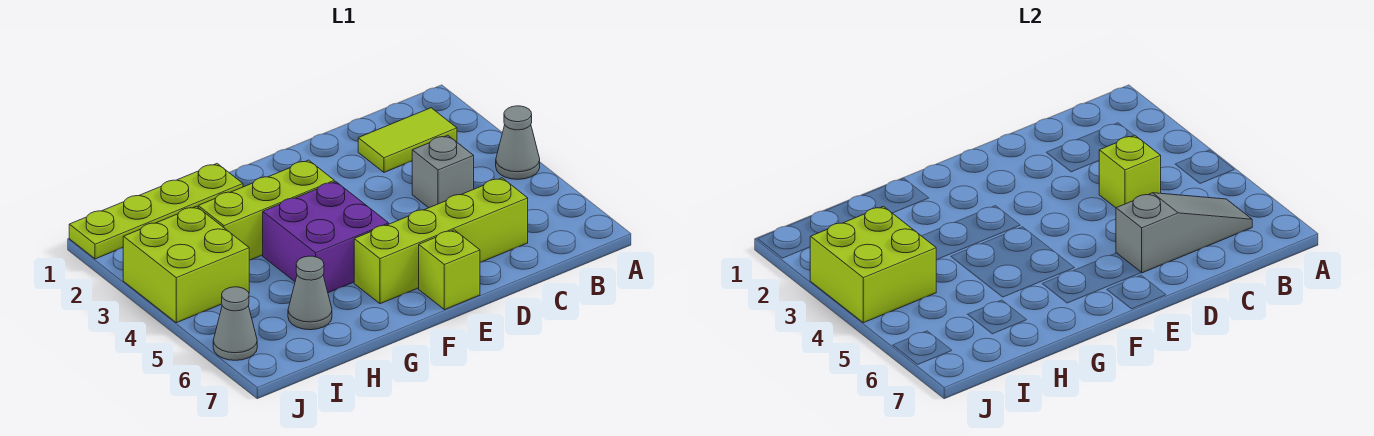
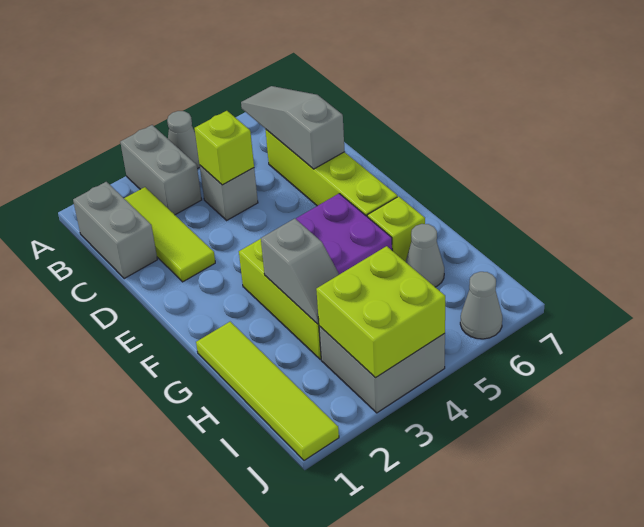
none -> grey 1x2 brick [120,125,202,215]
none -> grey 1x2 brick [73,182,157,279]
lime 1x2 tile [358,108,457,172] -> lime 1x3 tile [124,187,215,282]
lime 1x1 brick [419,230,480,310] -> lime 1x1 brick moved to [367,196,425,262]
lime 1x4 plate [69,164,243,259] -> lime 1x4 tile [196,322,339,461]
none -> grey 1x2 slope [261,219,339,324]
lime 2x2 brick [123,206,249,323] -> grey 2x2 brick [319,326,445,413]

